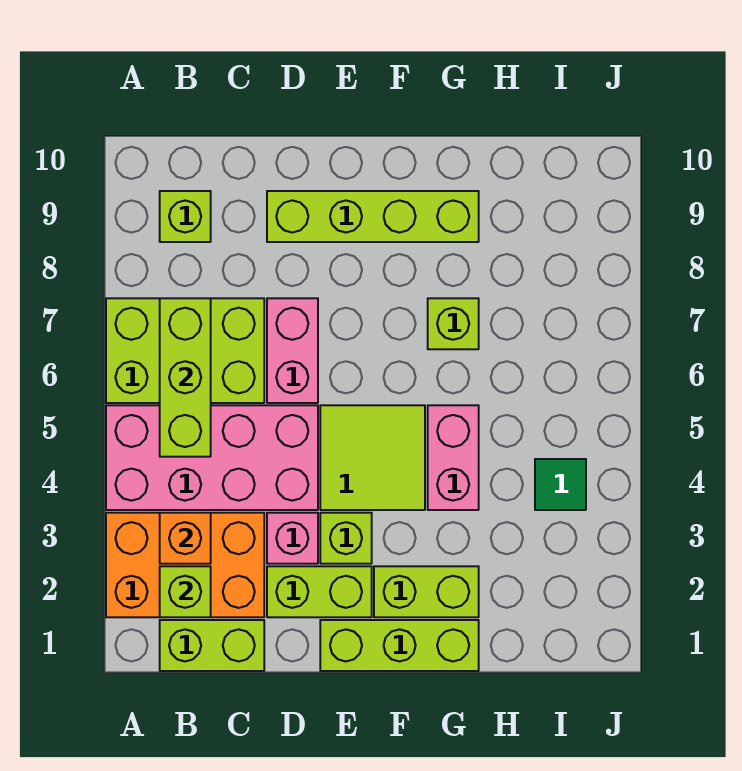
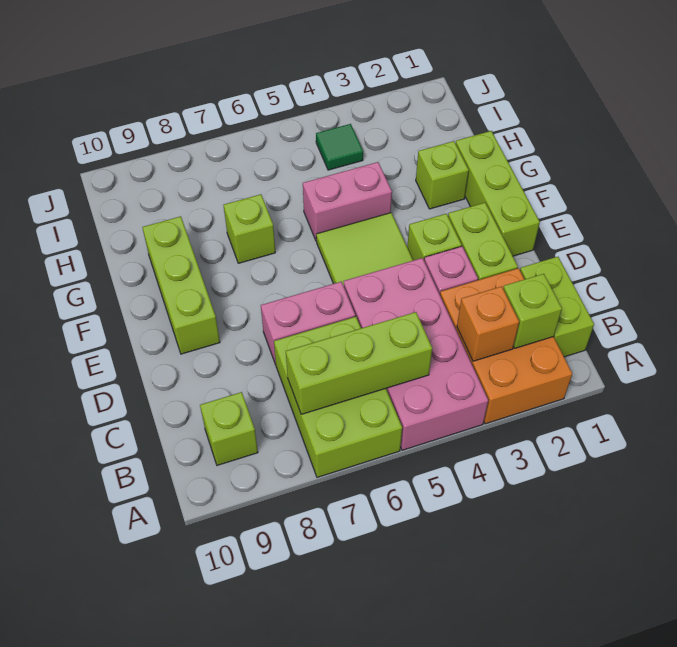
lime 1x4 brick [267,191,479,242] -> lime 1x3 brick [142,216,220,354]
lime 1x2 brick [374,566,479,617] -> lime 1x1 brick [416,141,469,209]

